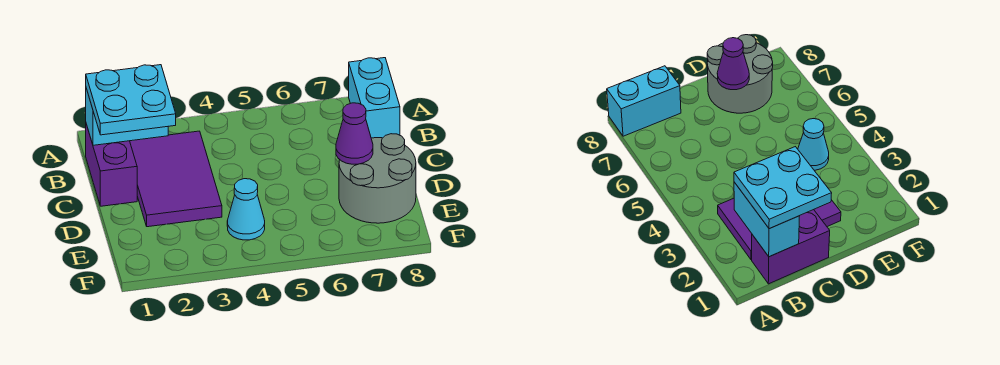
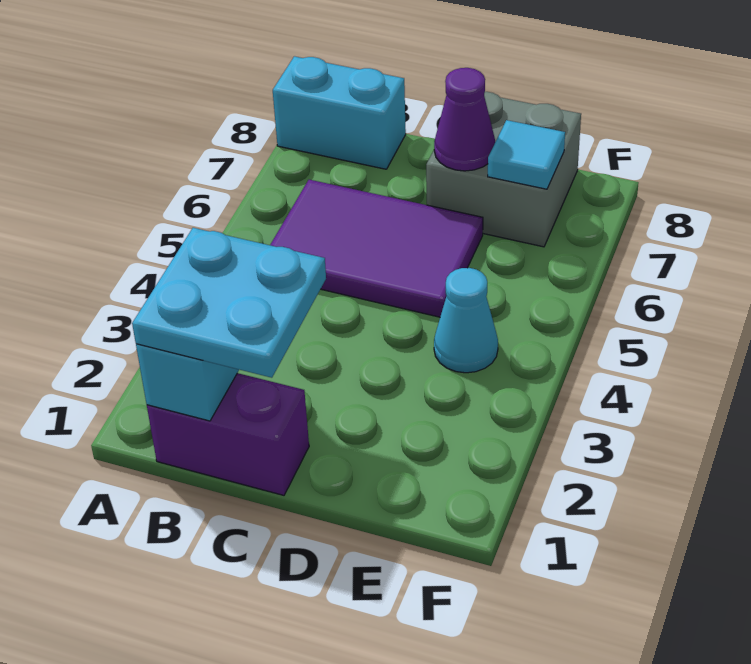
purple 2x3 tile [130,131,222,227] -> purple 2x3 tile moved to [270,180,483,317]
grey 2x2 round brick [339,134,416,223] -> grey 2x2 brick [426,92,581,247]
none -> cyan 1x1 tile [488,120,565,189]

